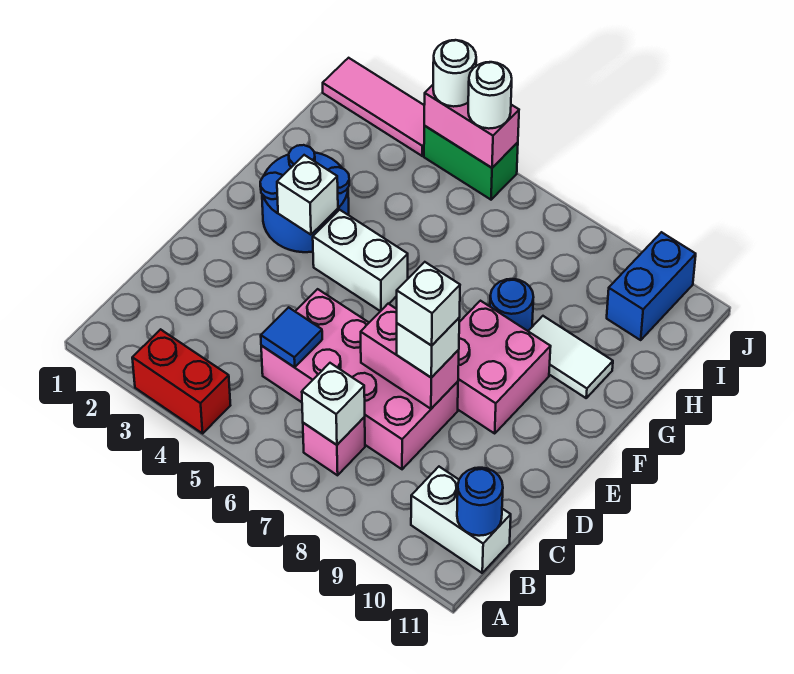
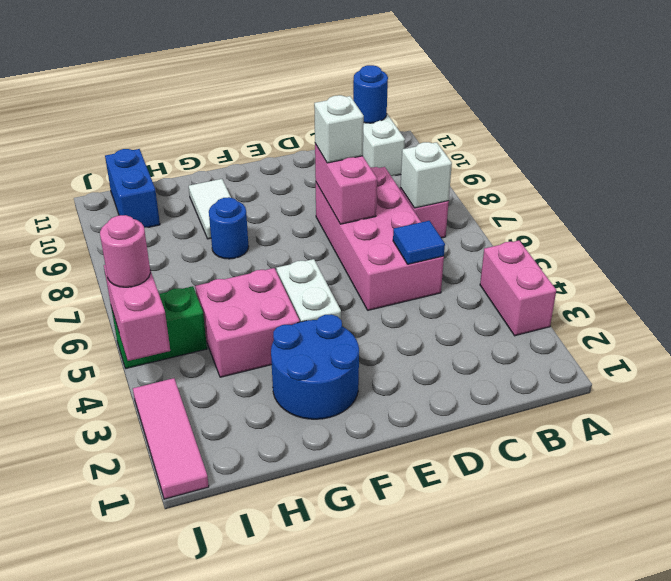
red 1x2 brick [132,329,230,433] -> pink 1x2 brick [480,241,556,336]
white 1x1 brick [397,262,460,346] -> none
pink 2x2 brick [458,301,551,433] -> pink 2x2 brick moved to [195,268,300,377]
white 1x1 brick [277,155,338,235] -> none
blue 1x2 brick [607,232,696,340] -> blue 1x2 brick turned to [105,149,160,228]
green 1x2 brick [424,126,518,200] -> green 1x2 brick turned to [111,286,207,368]
white 1x1 round brick [433,40,476,107] -> none
white 1x1 round brick [468,62,512,129] -> pink 1x1 round brick [100,215,150,287]

